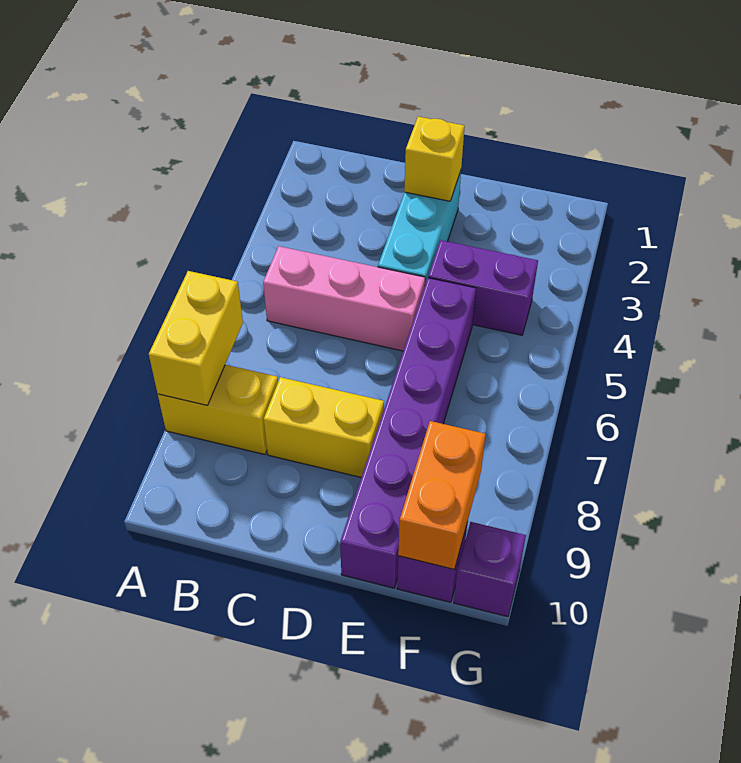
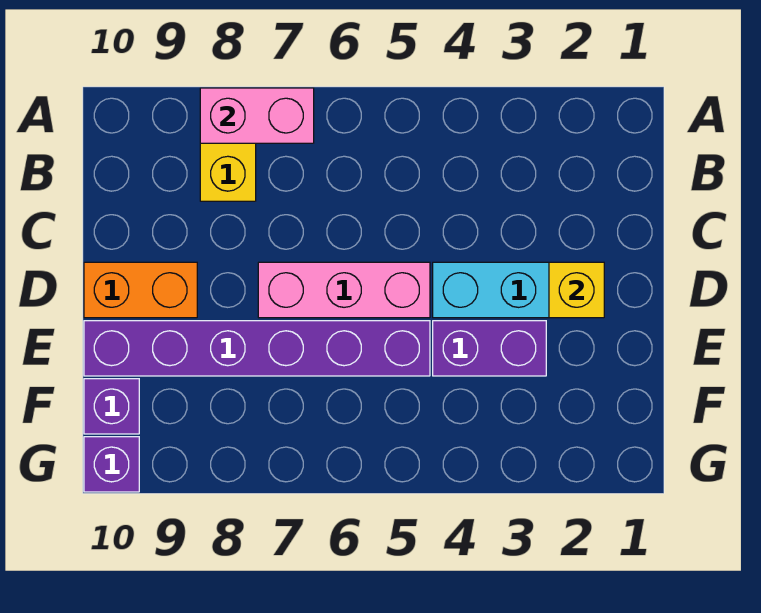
yellow 1x2 brick [149,271,243,405] -> pink 1x2 brick [200,88,314,143]
pink 1x3 brick [263,246,425,351] -> pink 1x3 brick turned to [258,262,430,318]
yellow 1x2 brick [264,377,384,477] -> none
purple 1x2 brick [428,240,538,335] -> purple 1x2 brick turned to [433,321,546,376]
orange 1x2 brick [398,421,486,569] -> orange 1x2 brick moved to [84,262,197,318]

